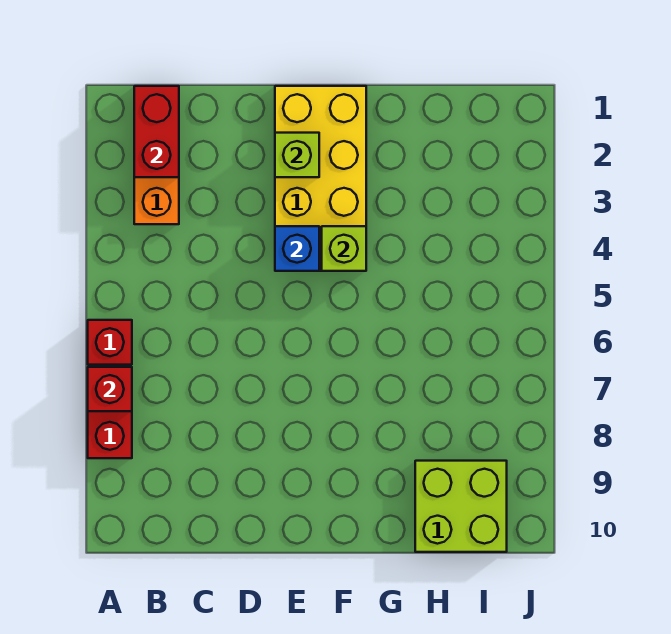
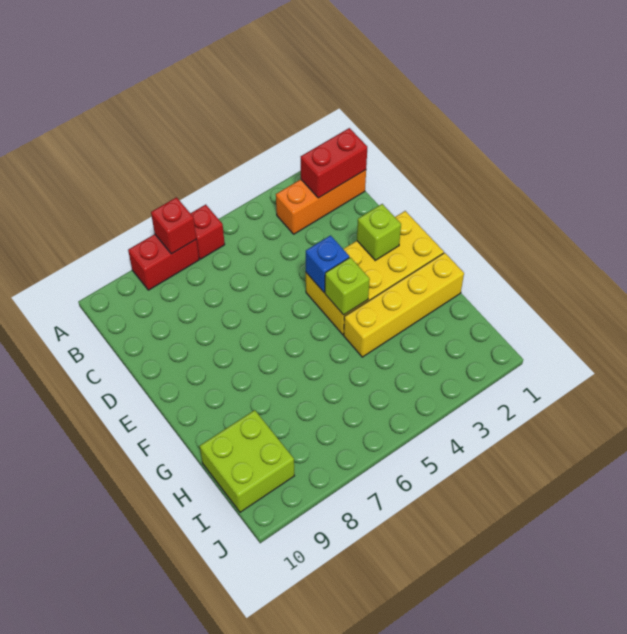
none -> yellow 1x4 brick [344,253,464,357]

